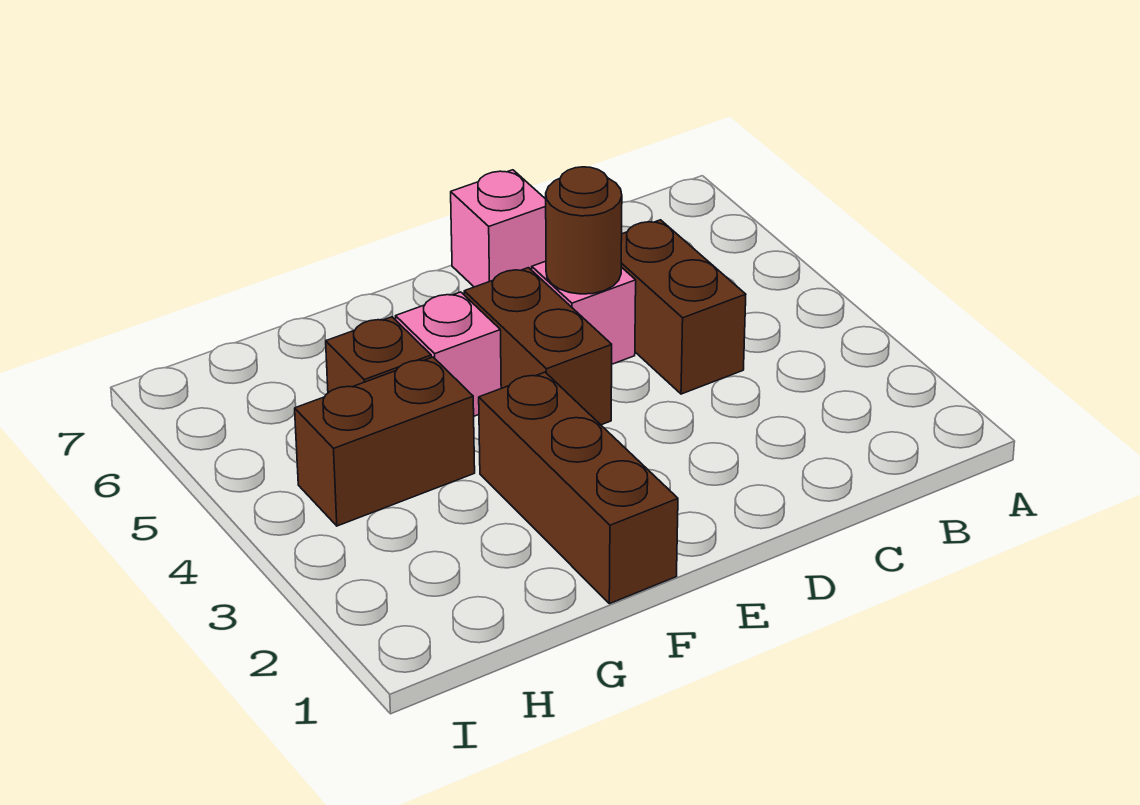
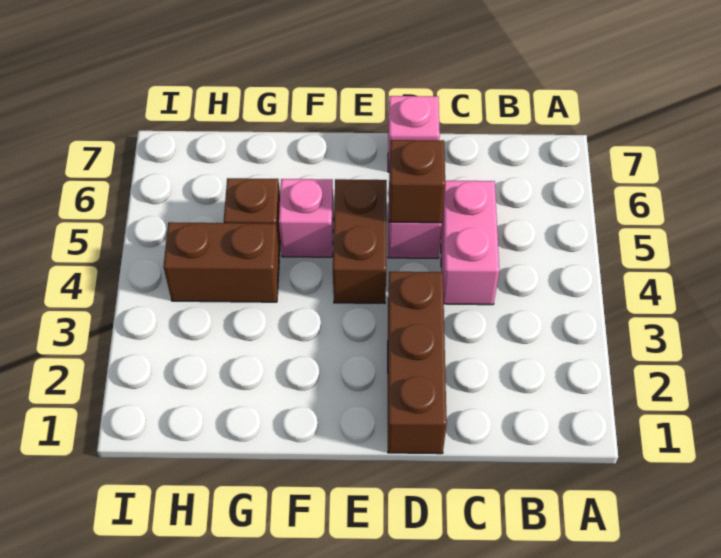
brown 1x2 brick [621,220,746,394] -> pink 1x2 brick [440,181,499,305]
brown 1x1 round brick [546,167,622,294] -> brown 1x1 brick [389,140,445,223]
brown 1x3 brick [479,372,678,604] -> brown 1x3 brick moved to [388,272,447,454]

